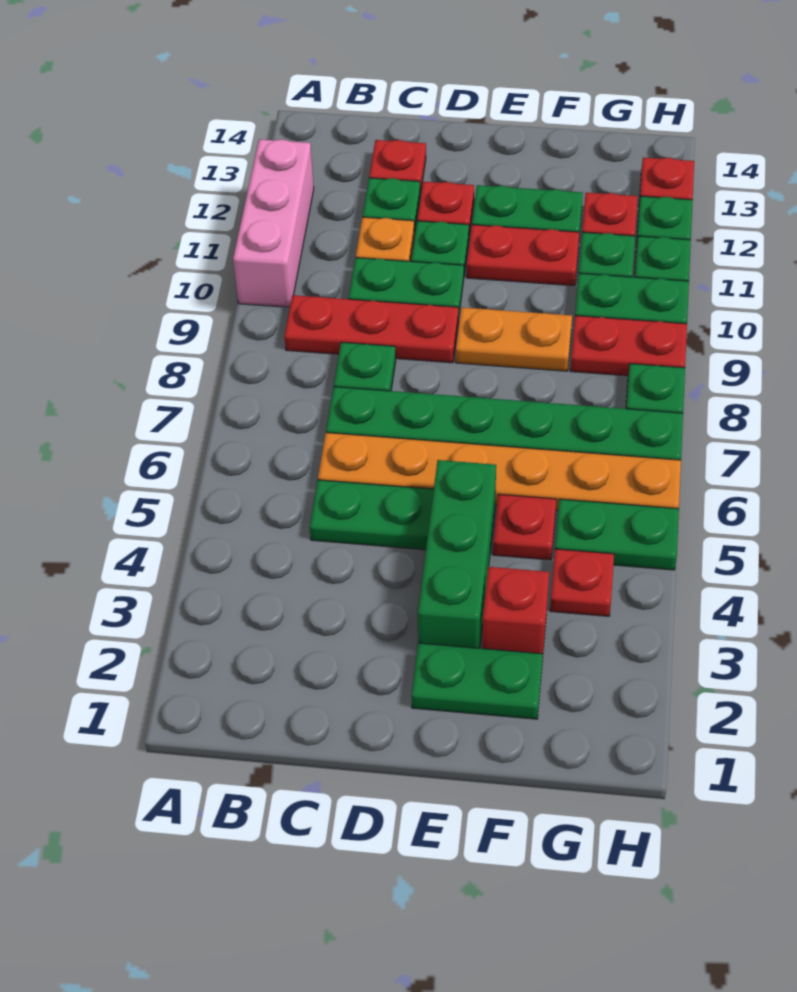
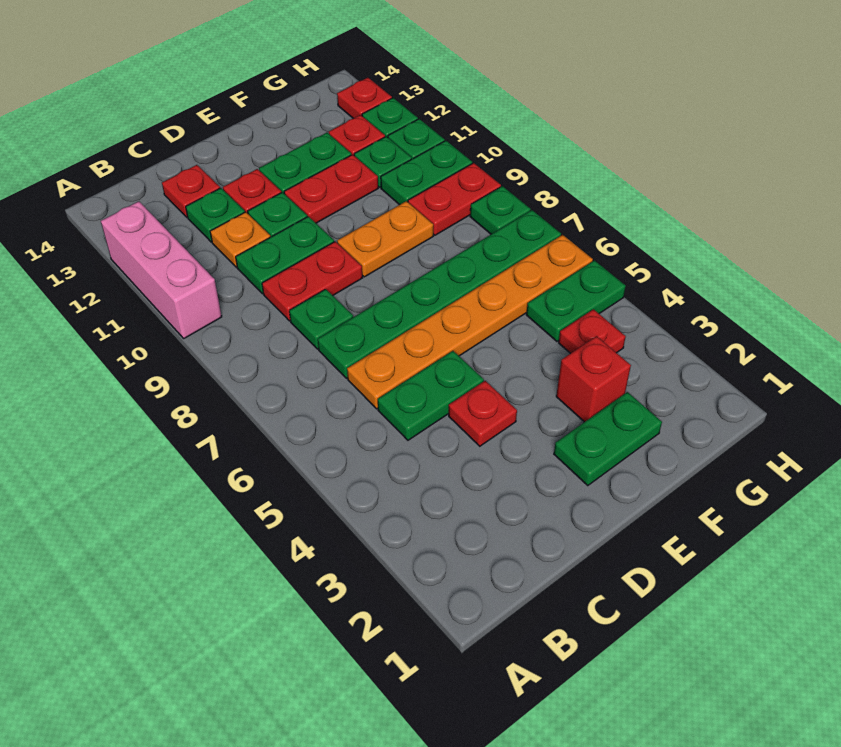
red 1x3 plate [284,295,458,363] -> red 1x2 plate [262,241,362,321]
green 1x3 brick [418,460,496,648] -> none
red 1x1 plate [493,494,556,560] -> red 1x1 plate moved to [449,381,517,446]

